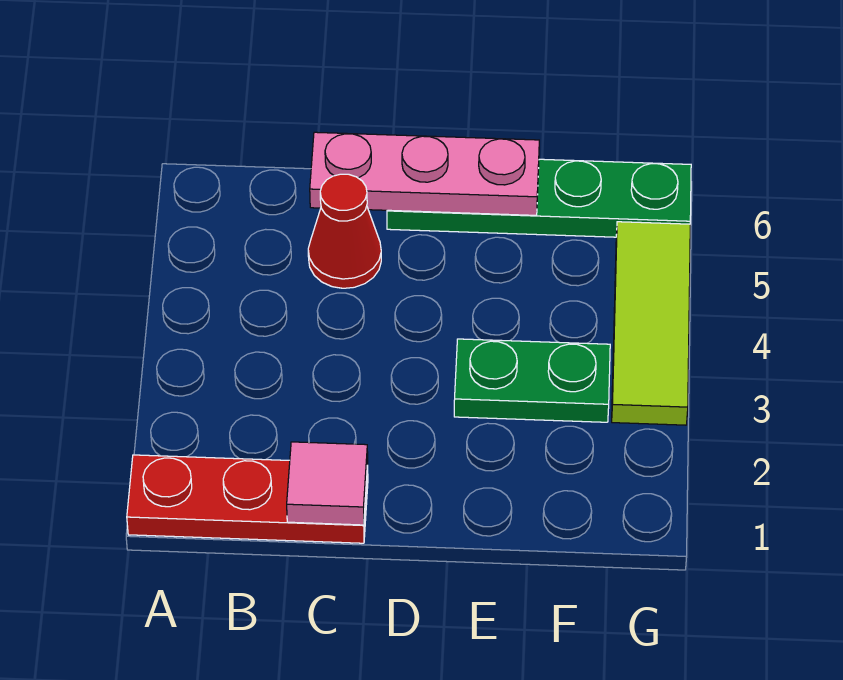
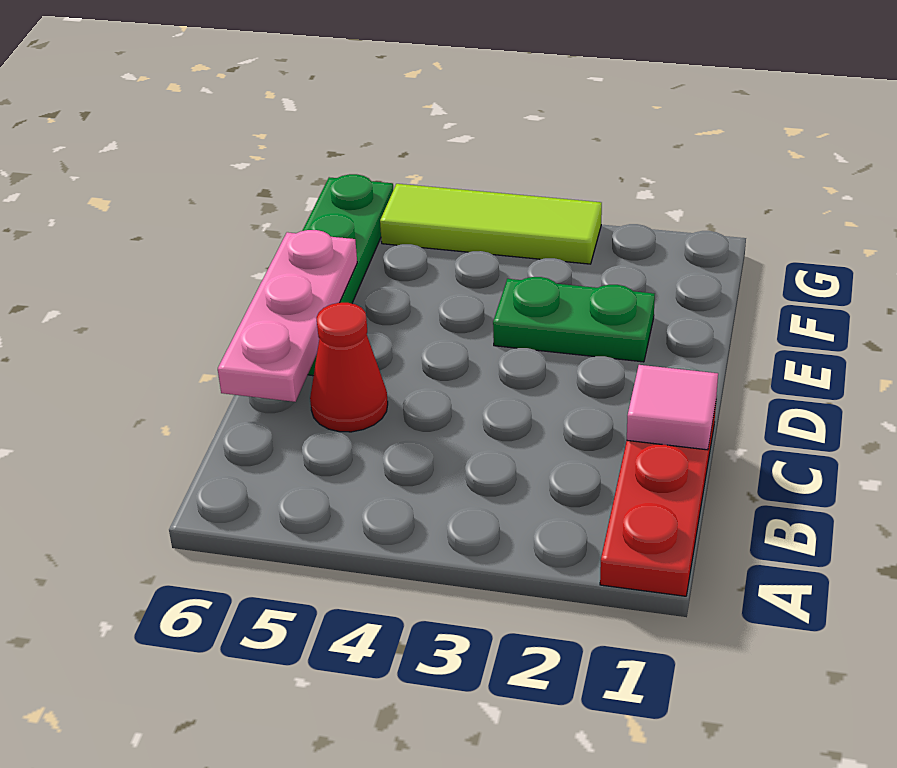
green 1x2 plate [454,339,610,422] -> green 1x2 plate turned to [493,277,655,362]

